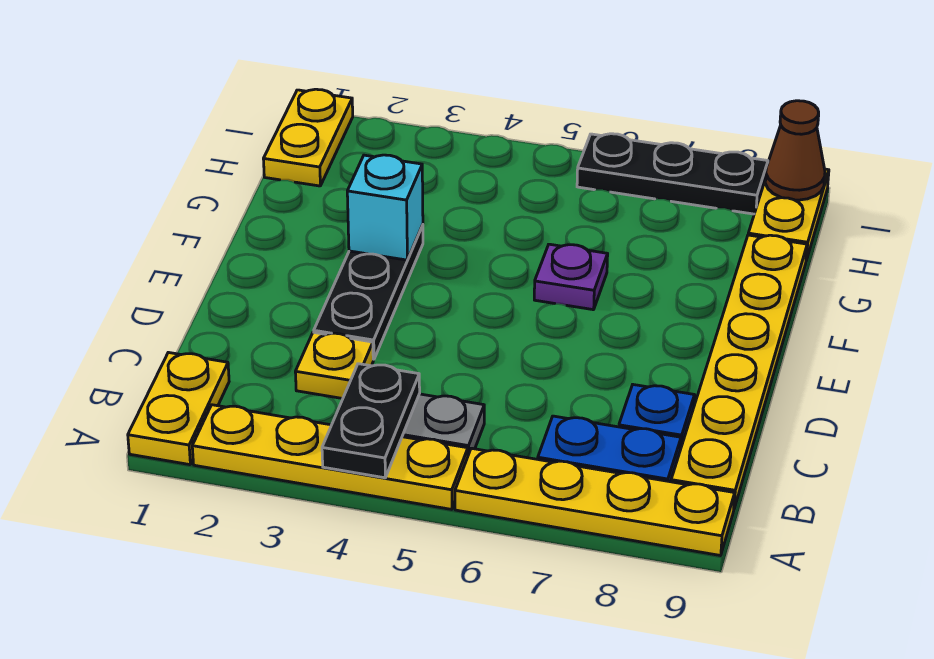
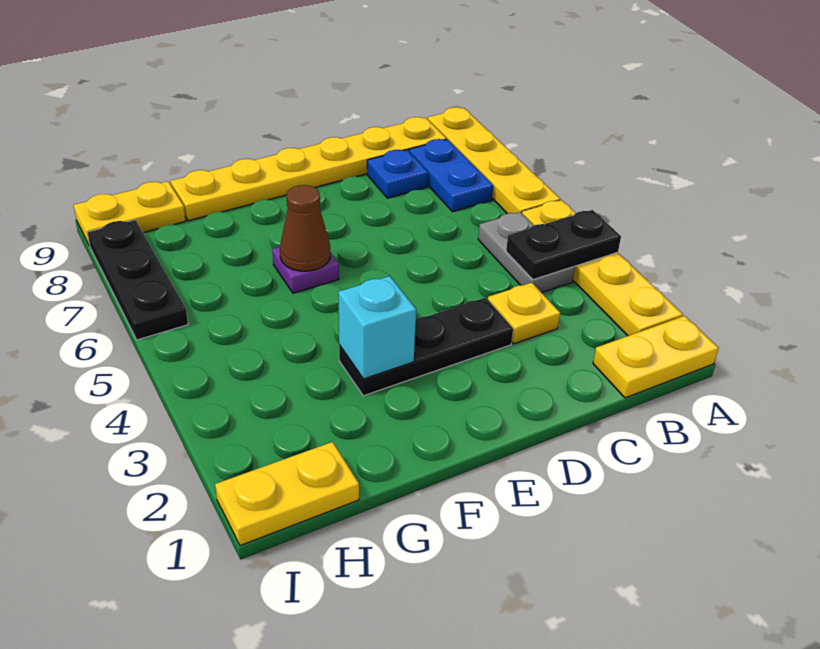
brown 1x1 cone [765,101,825,200] -> brown 1x1 cone moved to [280,185,330,271]

